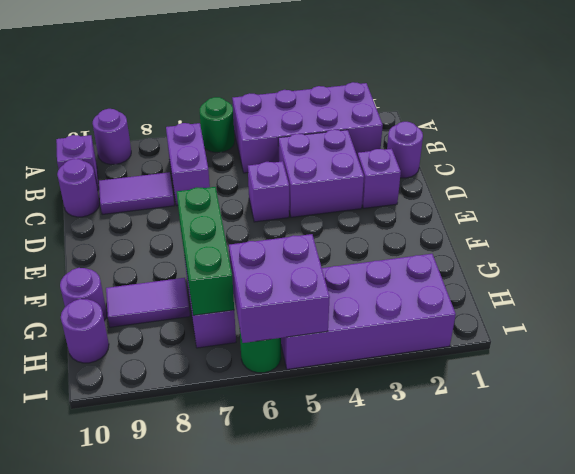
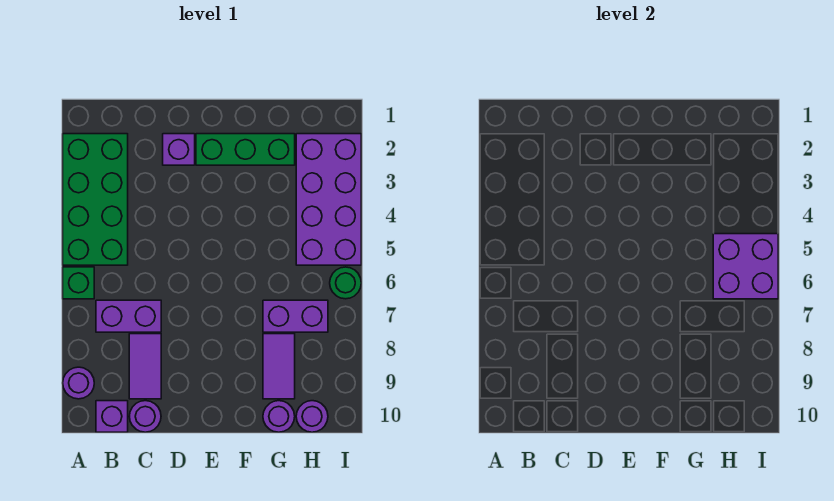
purple 2x4 brick [232,82,383,173] -> green 2x4 brick [63,134,128,265]
green 1x1 round brick [200,97,235,152] -> green 1x1 brick [63,267,94,299]
purple 1x1 round brick [387,122,423,178] -> none
purple 2x2 brick [278,130,364,217] -> none
purple 1x1 brick [248,161,289,222] -> none
green 1x3 brick [177,187,234,316] -> green 1x3 brick moved to [196,134,295,165]

